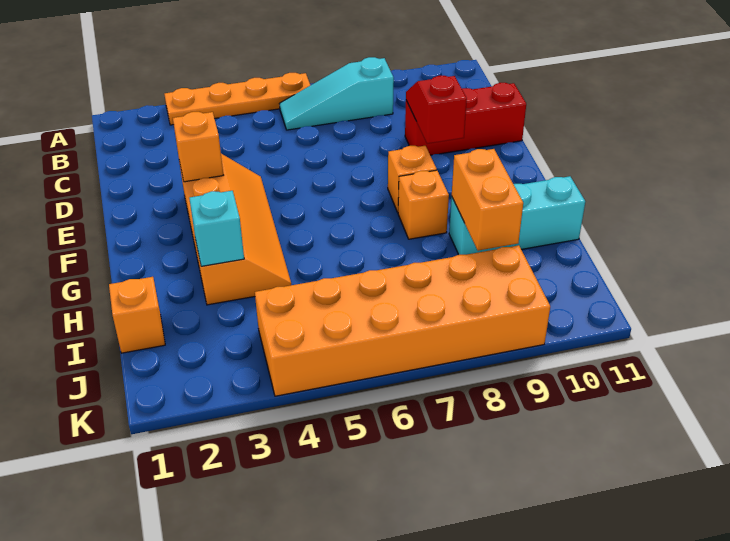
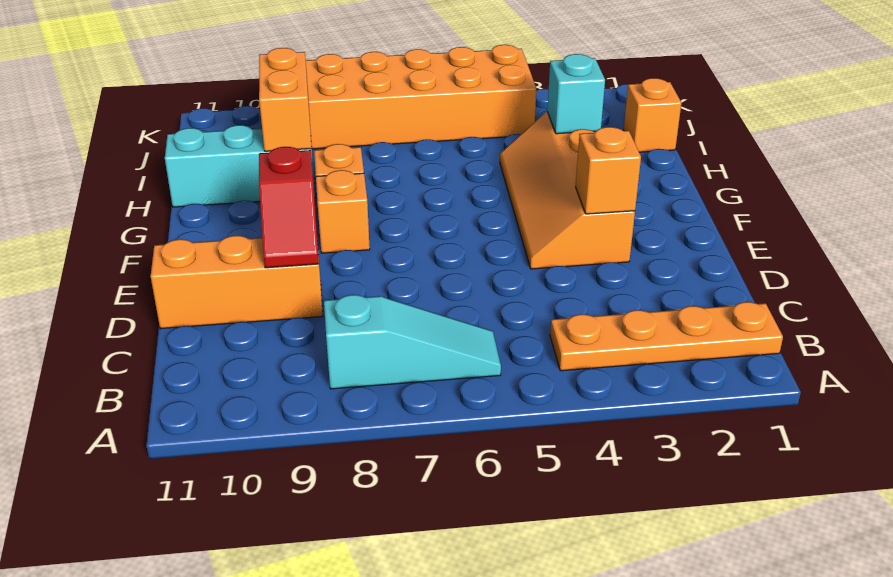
orange 1x4 plate [164,73,310,125] -> orange 1x4 plate moved to [550,302,783,371]
red 1x3 brick [405,83,526,155] -> orange 1x3 brick [151,236,323,329]

